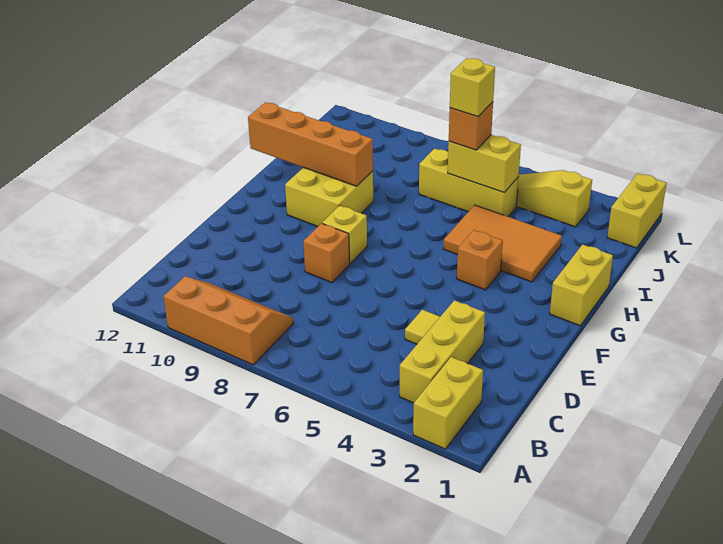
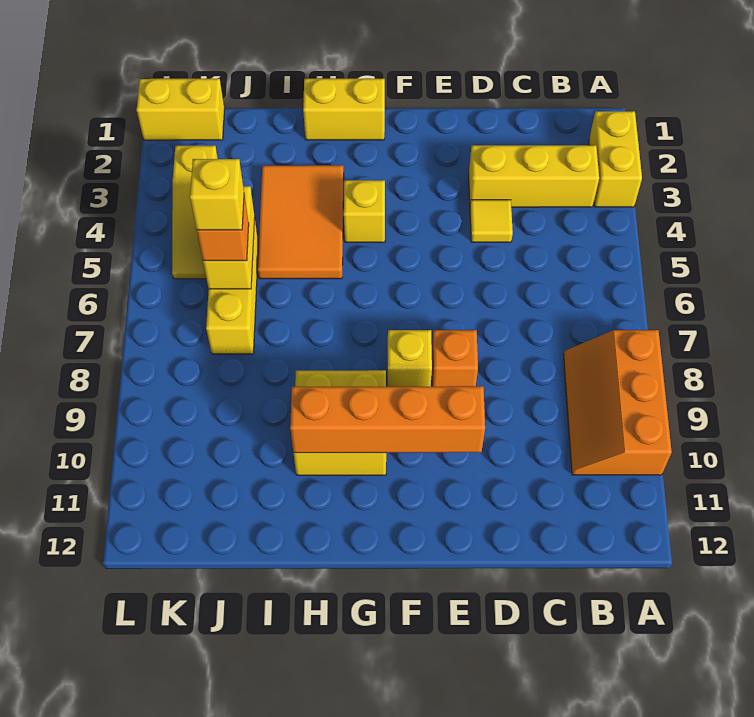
yellow 1x2 brick [413,357,483,449] -> yellow 1x2 brick turned to [589,111,642,207]
orange 1x1 brick [457,230,503,290] -> yellow 1x1 brick [344,180,385,242]
orange 1x4 brick [248,102,373,186] -> orange 1x4 brick turned to [290,386,485,453]

